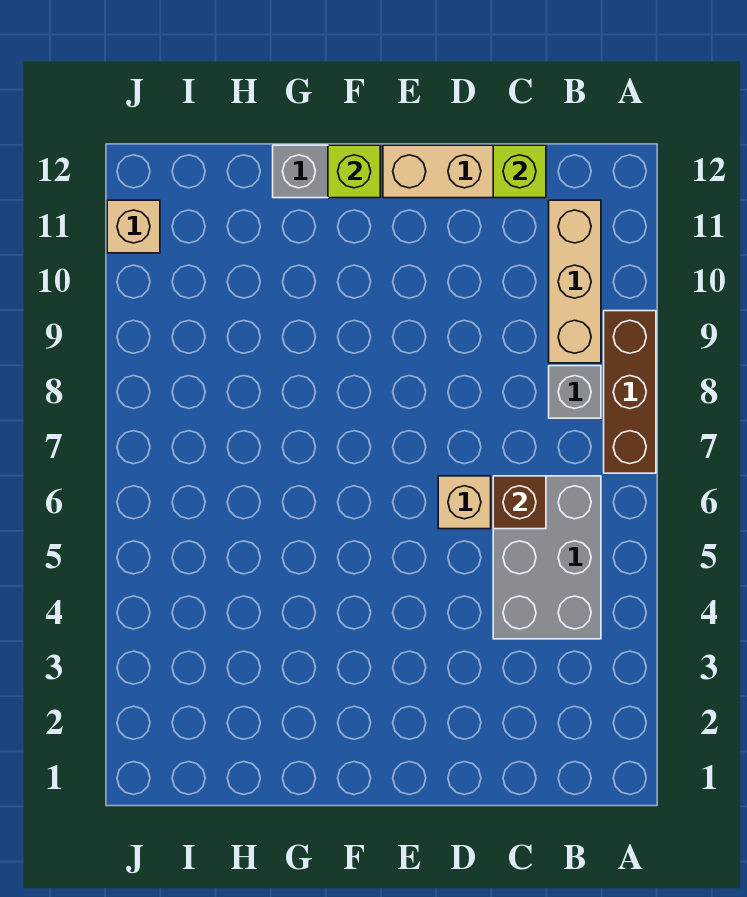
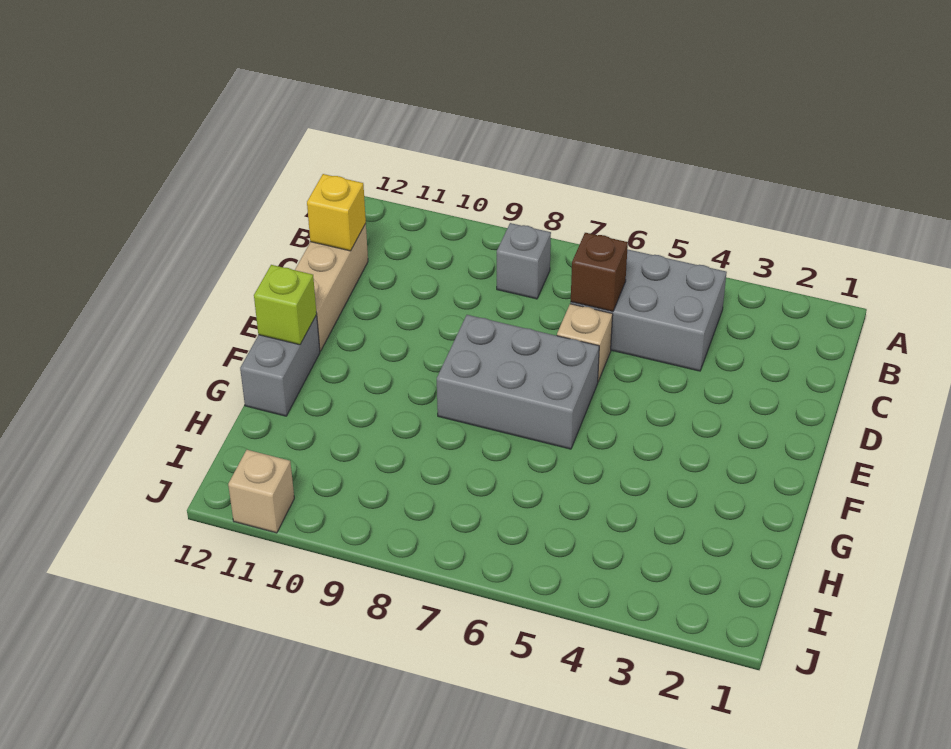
brown 1x3 brick [604,311,656,473] -> none
tan 1x3 brick [549,200,601,363] -> none
lime 1x1 brick [493,145,546,198] -> yellow 1x1 brick [307,174,366,251]
none -> grey 2x3 brick [437,315,599,449]

